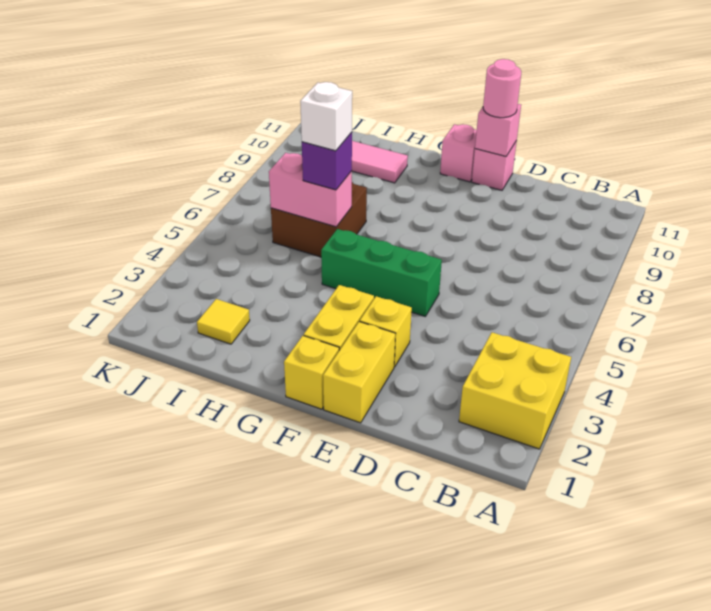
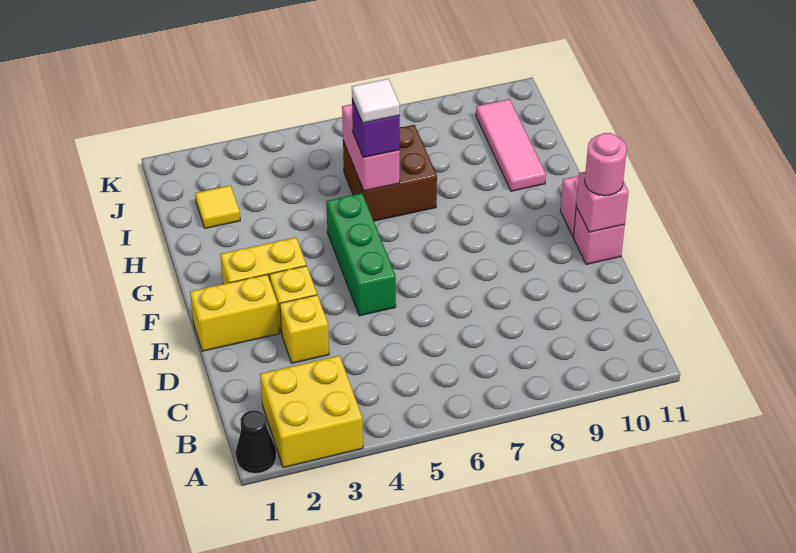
none -> black 1x1 cone [236,411,276,473]
yellow 1x1 brick [284,336,339,409] -> yellow 1x1 brick moved to [280,295,329,363]
white 1x1 brick [300,82,352,151] -> white 1x1 tile [352,79,400,123]

